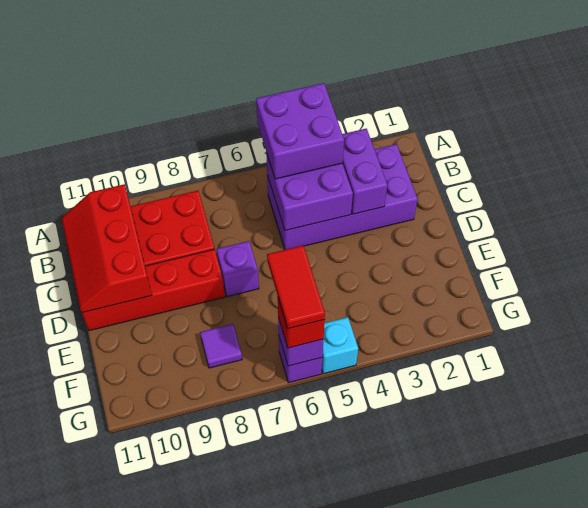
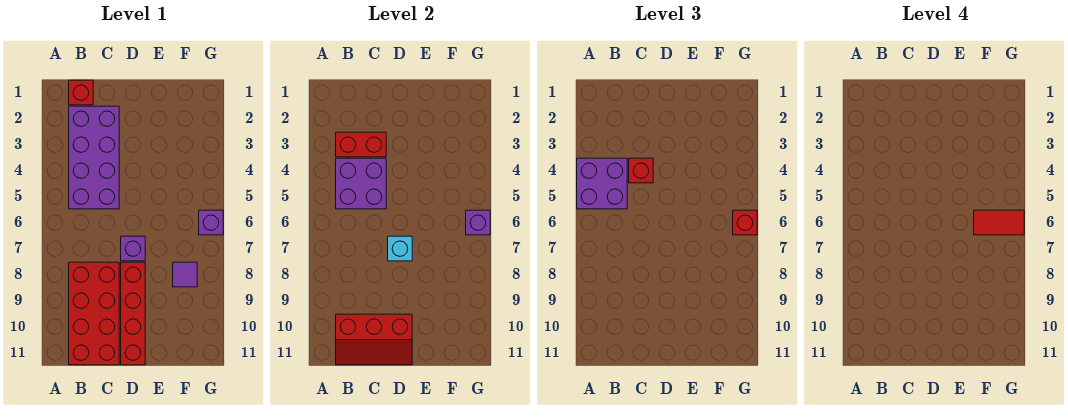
none -> red 1x1 brick [69,80,93,105]
purple 1x2 brick [342,129,387,214] -> red 1x2 brick [336,132,386,157]
none -> red 1x1 brick [629,158,653,183]
cyan 1x1 brick [322,317,358,374] -> cyan 1x1 brick moved to [388,236,412,261]

